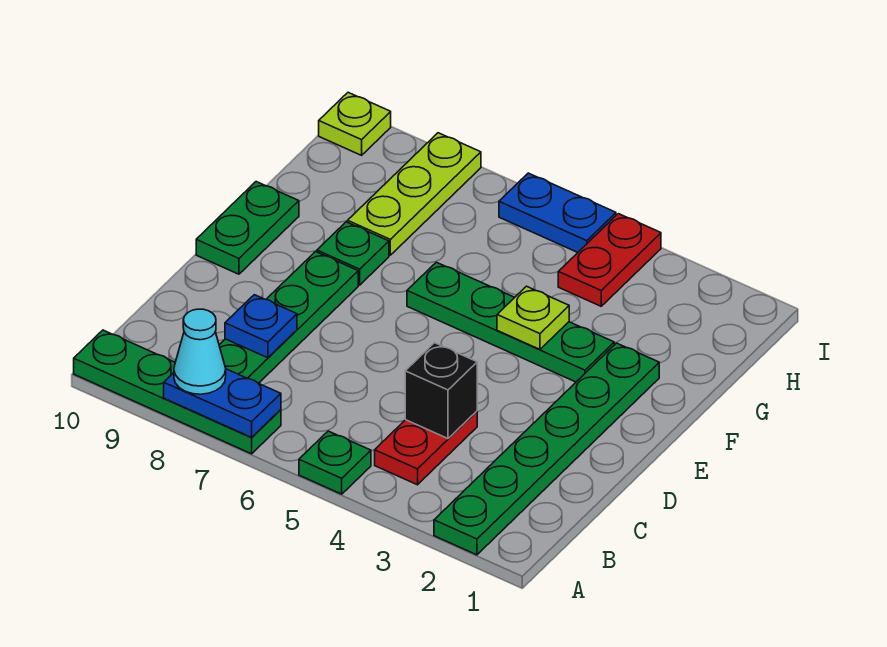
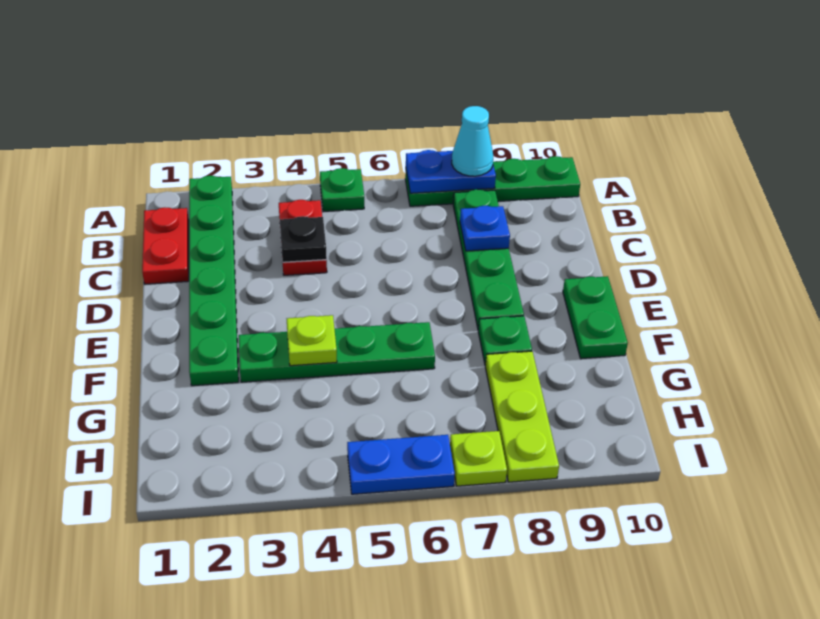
black 1x1 brick [405,343,477,439] -> black 1x1 plate [280,216,327,262]
red 1x2 plate [558,214,661,306] -> red 1x2 plate moved to [142,207,189,284]
lime 1x1 plate [319,92,391,155] -> lime 1x1 plate moved to [450,431,507,486]

